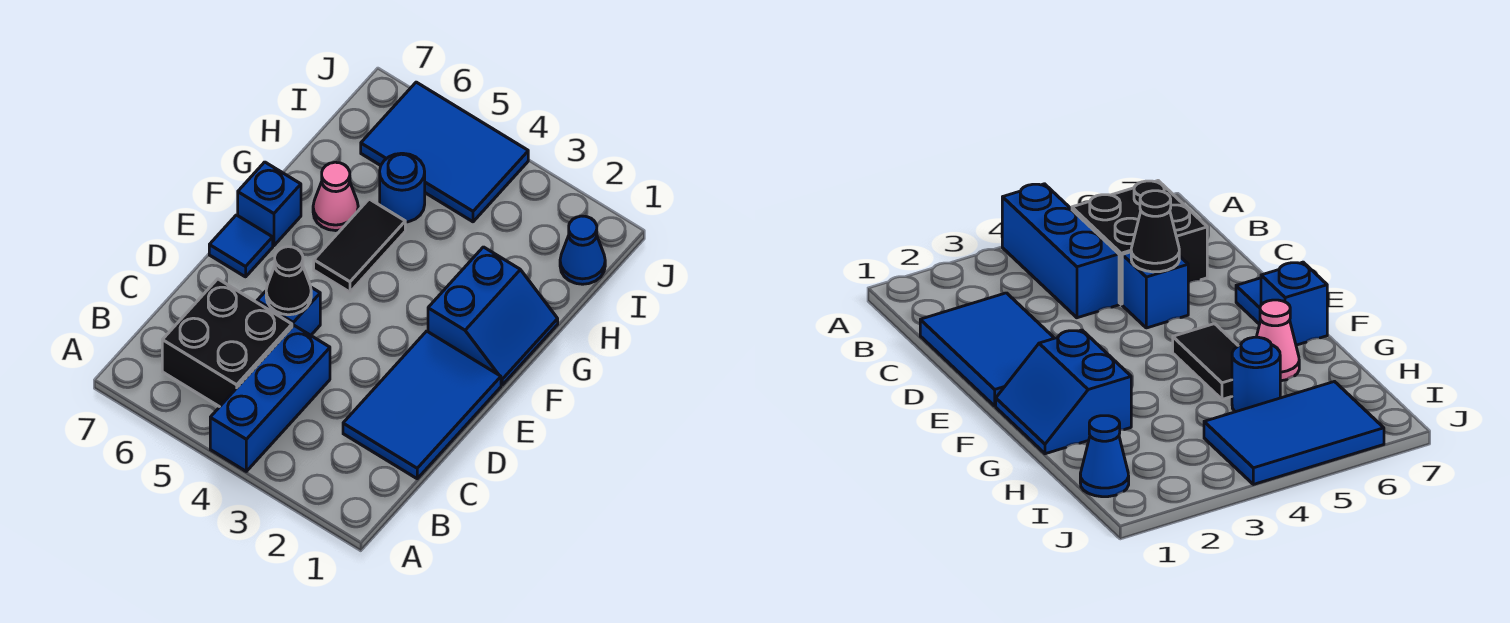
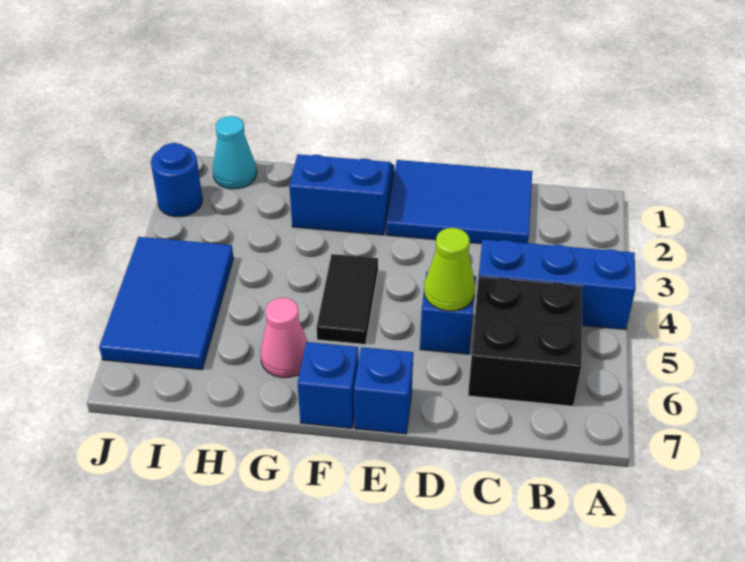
black 1x1 cone [266,247,311,315] -> lime 1x1 cone [424,228,475,311]
blue 1x1 tile [209,215,273,277] -> blue 1x1 brick [354,347,413,434]
black 1x2 tile [314,199,405,292] -> black 1x2 tile turned to [317,254,378,344]
blue 1x1 round brick [380,153,425,222] -> blue 1x1 round brick moved to [151,143,202,217]
blue 1x1 cone [560,216,605,284] -> cyan 1x1 cone [213,116,257,189]

